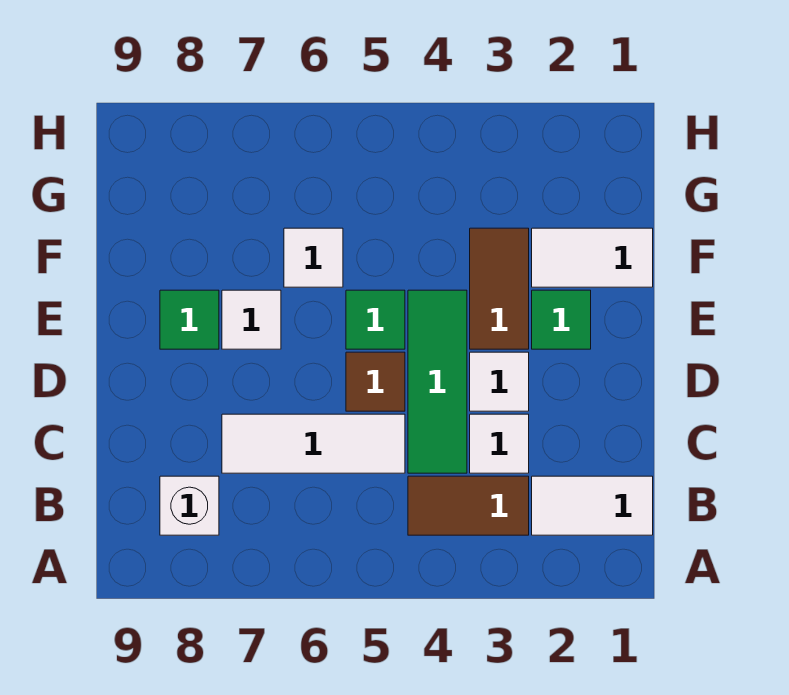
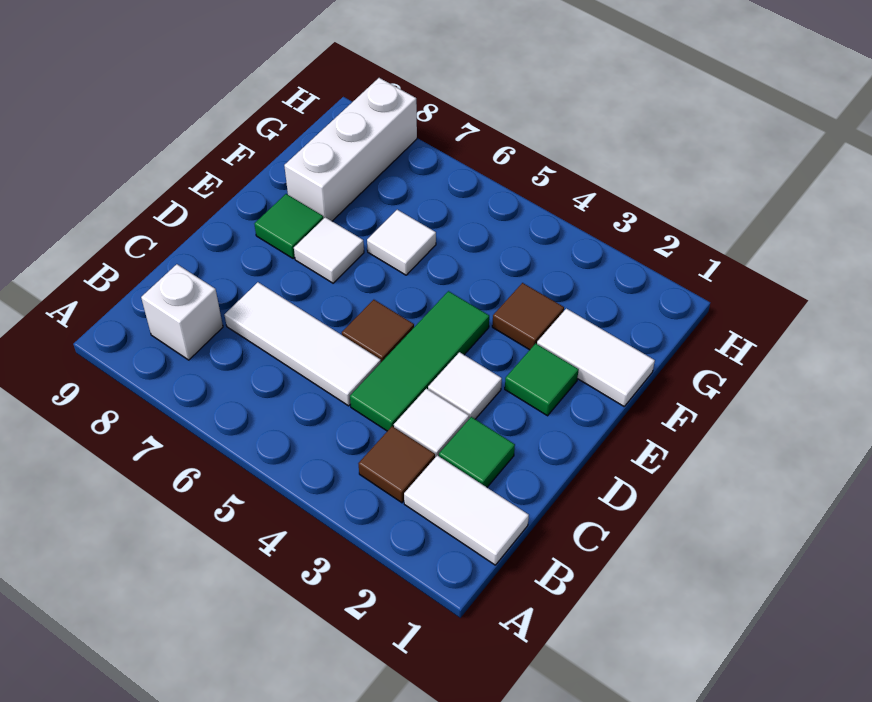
brown 1x2 tile [408,476,529,535] -> brown 1x1 tile [358,426,435,503]
brown 1x2 tile [470,228,529,349] -> brown 1x1 tile [492,283,564,350]
green 1x1 tile [346,290,405,349] -> green 1x1 tile moved to [439,417,515,487]
none -> white 1x3 brick [284,78,417,221]

